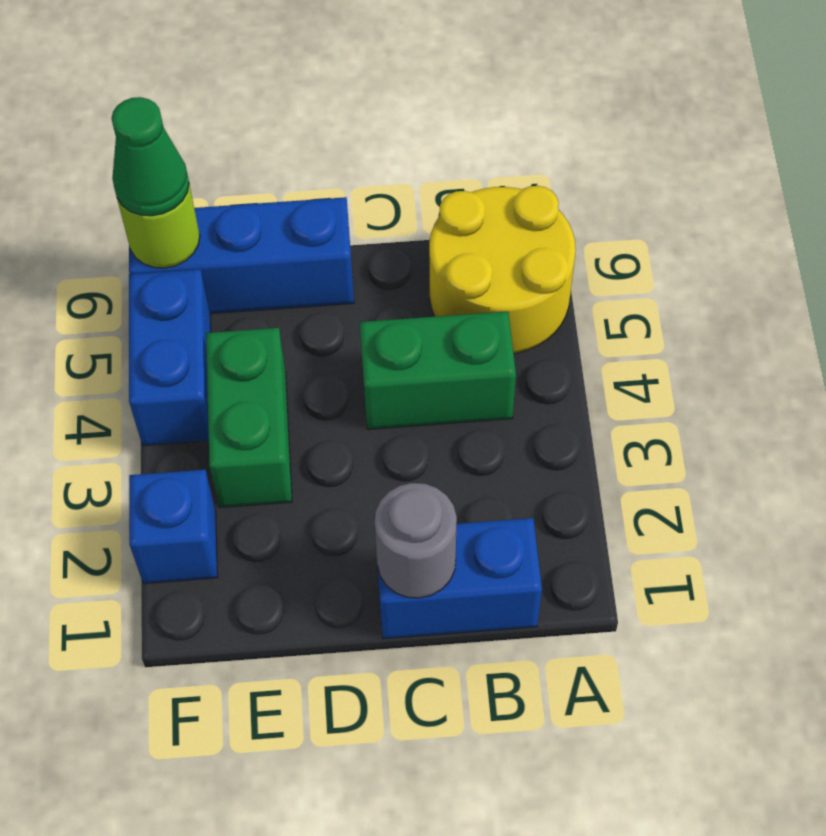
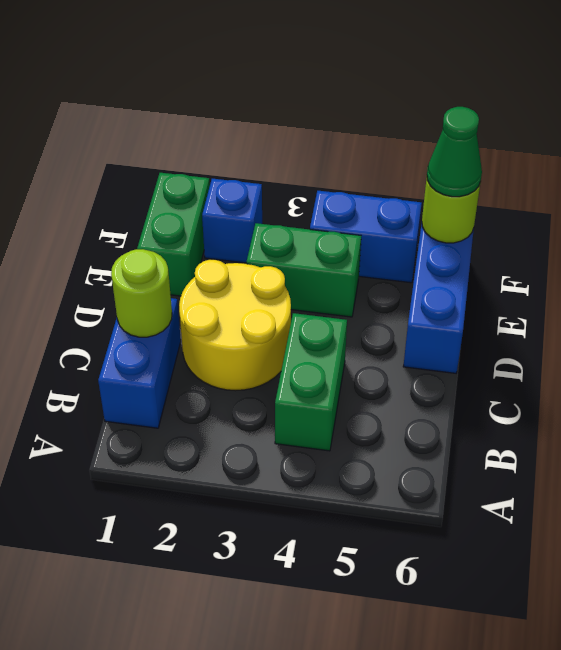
yellow 2x2 round brick [429,186,576,354] -> yellow 2x2 round brick moved to [179,260,291,391]
grey 1x1 round brick [374,483,457,598] -> lime 1x1 round brick [111,249,172,337]
none -> green 1x2 brick [137,173,210,296]

